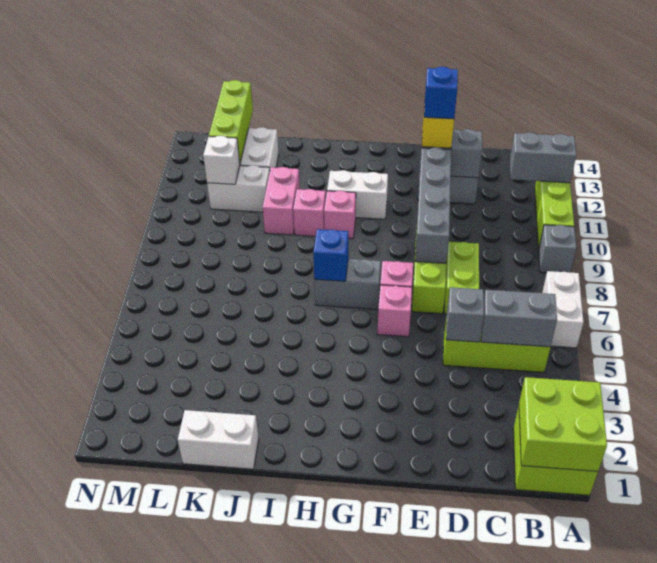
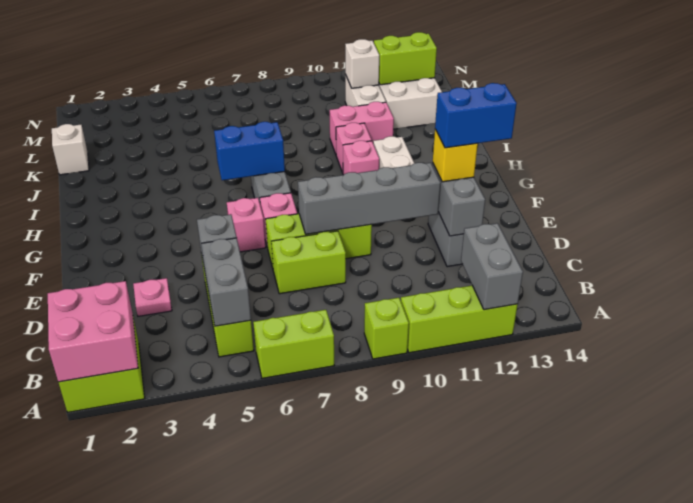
lime 2x2 brick [519,377,607,471] -> pink 2x2 brick [48,281,138,382]
white 1x2 brick [542,271,584,348] -> lime 1x2 brick [253,310,334,378]
grey 1x1 brick [539,225,576,273] -> lime 1x1 brick [364,298,409,359]
none -> pink 1x1 plate [133,278,172,316]
blue 1x1 brick [424,67,458,119] -> blue 1x2 brick [435,83,517,148]
blue 1x1 brick [313,229,348,281] -> blue 1x2 brick [214,122,285,180]
white 1x2 brick [178,410,259,469] -> white 1x1 brick [52,124,89,175]
lime 1x3 brick [209,80,253,163] -> lime 1x2 brick [374,32,437,85]

